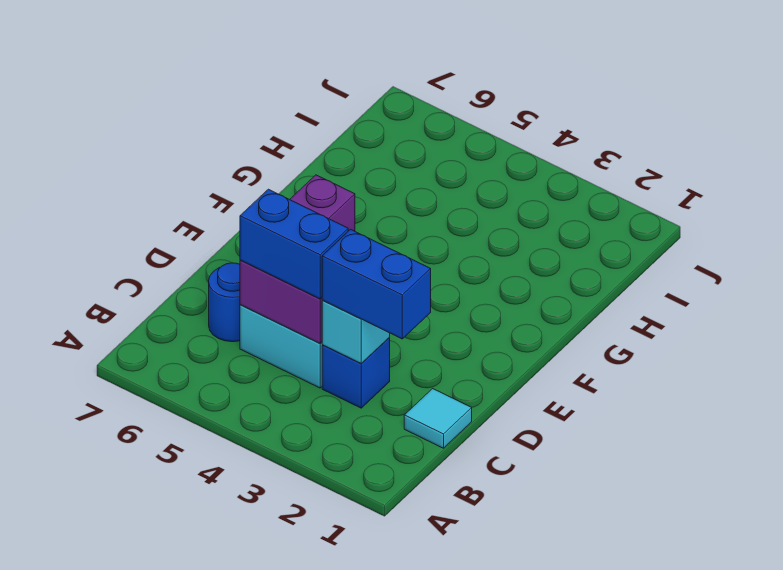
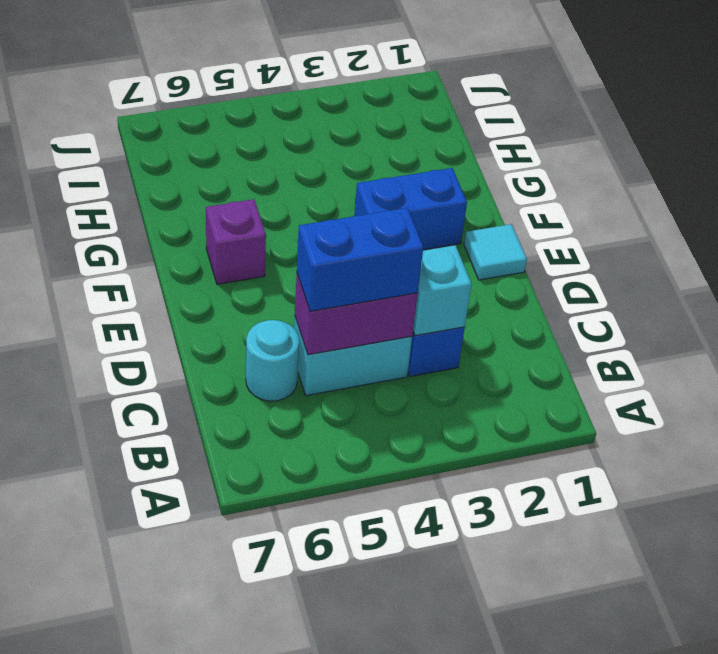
cyan 1x1 tile [404,389,472,448] -> cyan 1x1 tile moved to [464,224,527,280]
blue 1x2 brick [322,229,431,339] -> blue 1x2 brick moved to [354,168,467,250]
blue 1x1 round brick [209,263,240,342] -> cyan 1x1 round brick [246,320,299,401]

